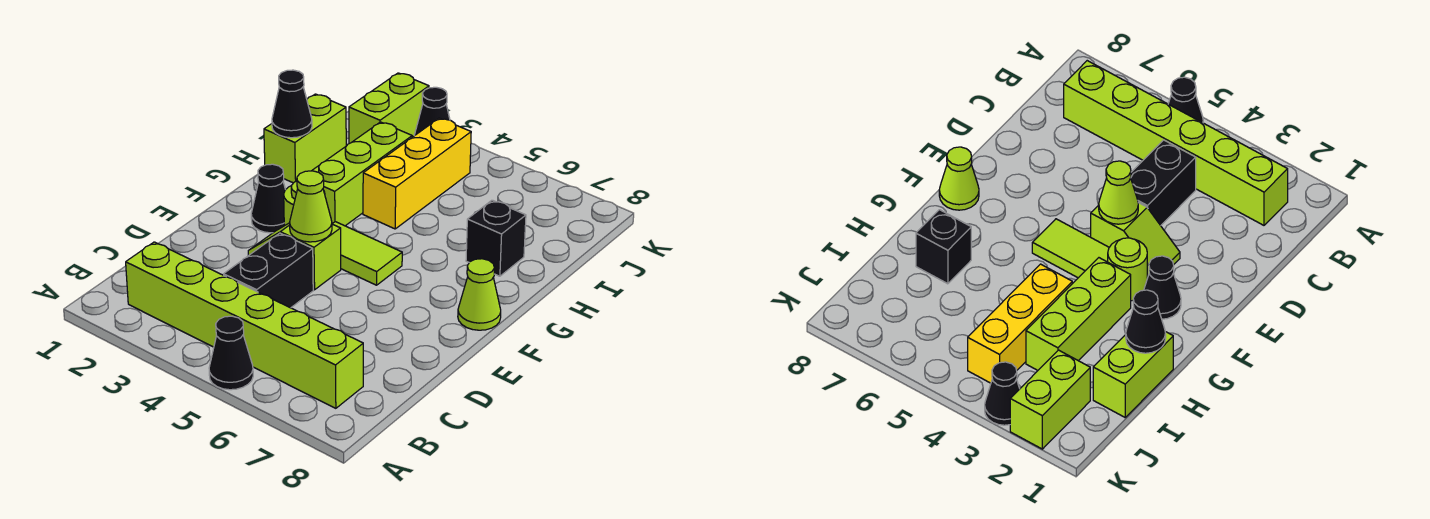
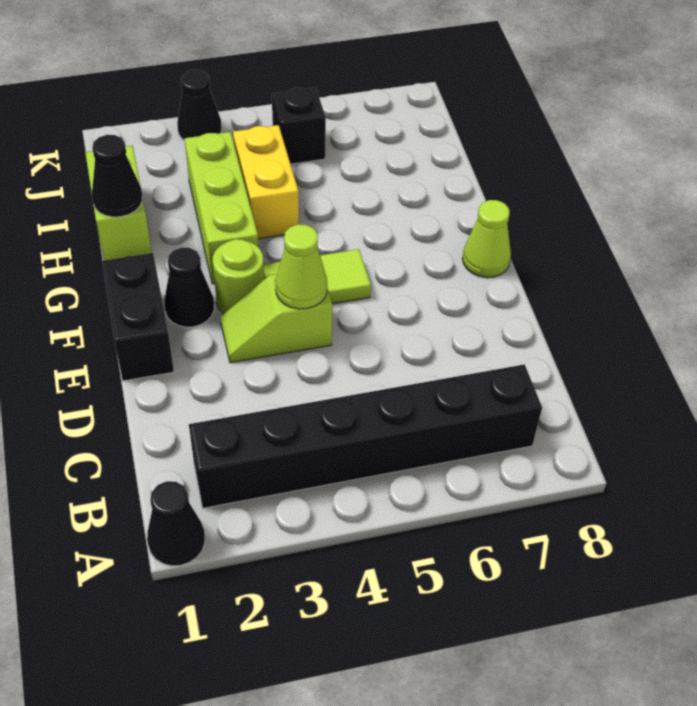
black 1x1 cone [209,316,253,390] -> black 1x1 cone moved to [147,481,205,566]
lime 1x6 brick [126,242,363,408] -> black 1x6 brick [189,364,542,508]
black 1x2 brick [224,233,313,308] -> black 1x2 brick moved to [102,253,174,381]
yellow 1x3 brick [363,118,471,229] -> yellow 1x2 brick [233,125,299,239]
black 1x1 brick [466,200,526,276] -> black 1x1 brick moved to [272,87,326,164]
lime 1x2 brick [349,73,429,144] -> none

